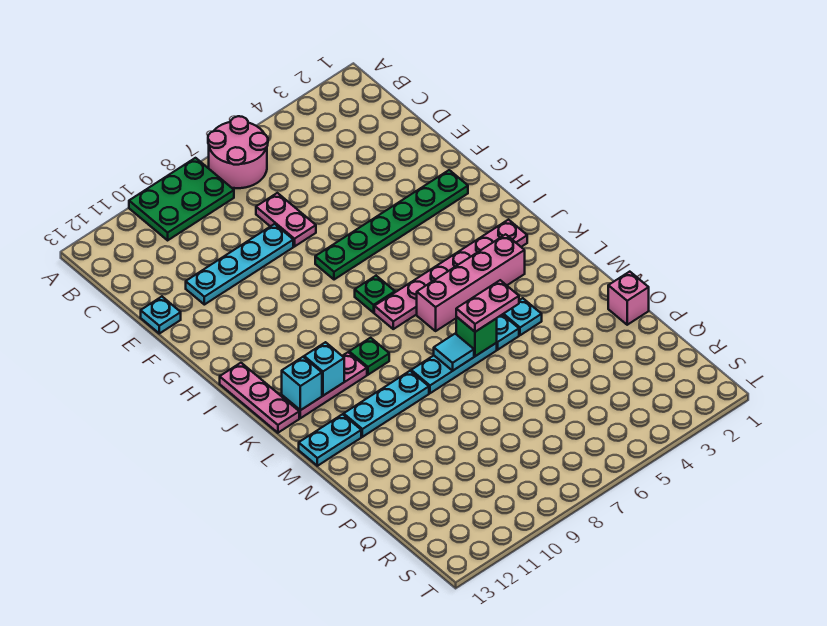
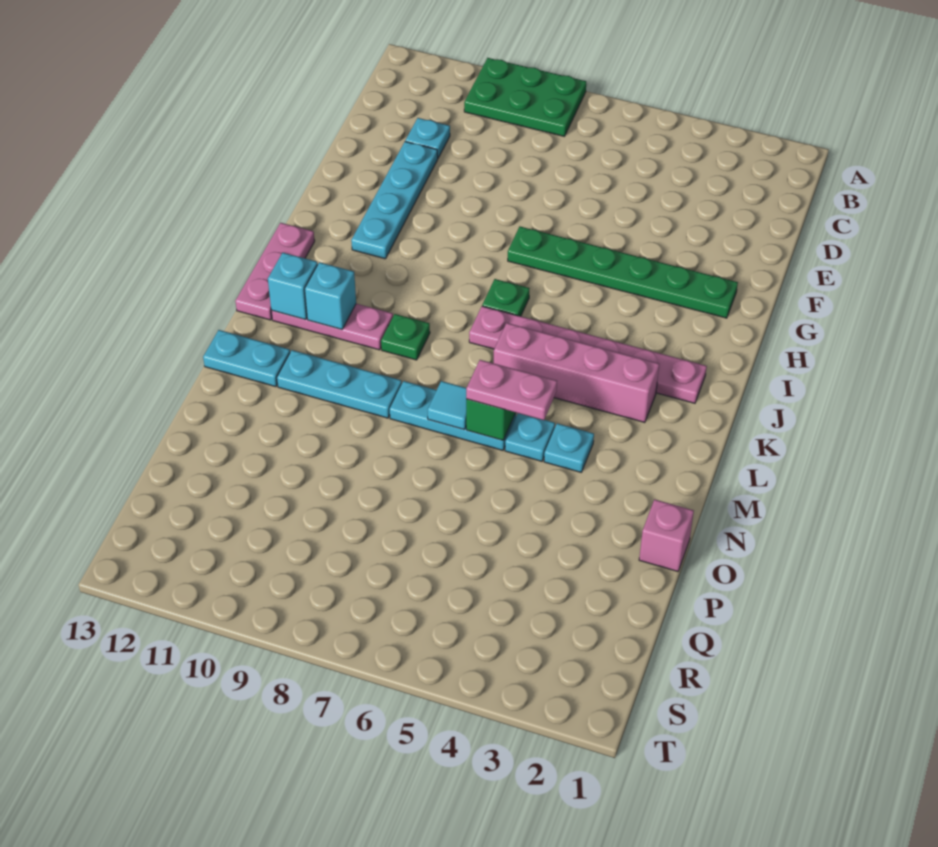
pink 2x2 round brick [208,116,268,188] -> none
pink 1x2 plate [256,193,316,246] -> none
cyan 1x4 plate [186,224,293,305] -> cyan 1x4 plate turned to [351,142,438,259]
cyan 1x1 plate [141,297,181,333] -> cyan 1x1 plate moved to [405,118,450,158]

